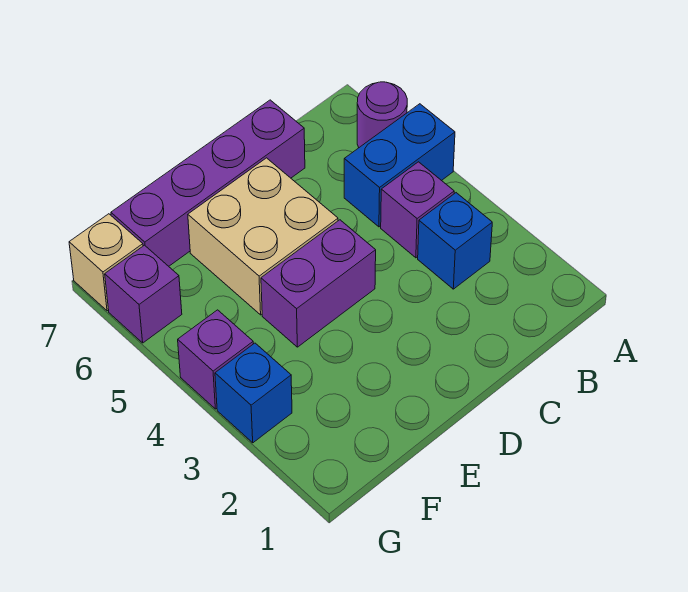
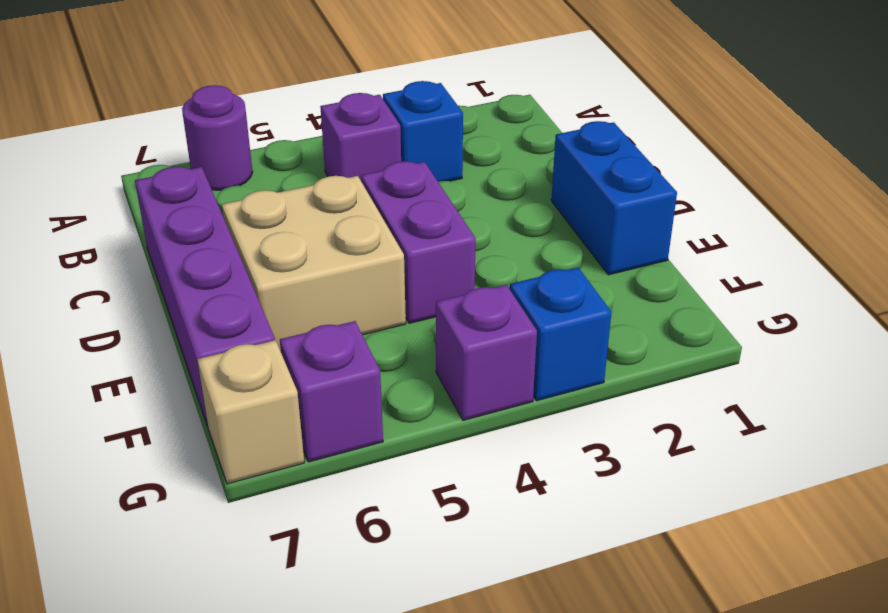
blue 1x2 brick [344,104,455,227] -> blue 1x2 brick moved to [551,121,677,275]

